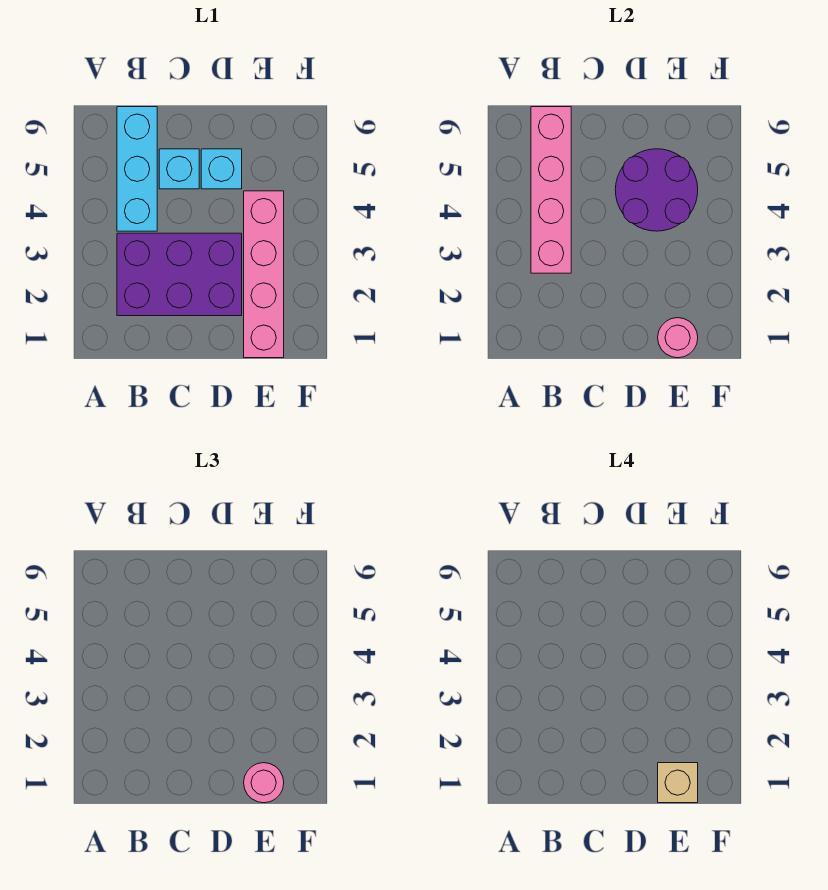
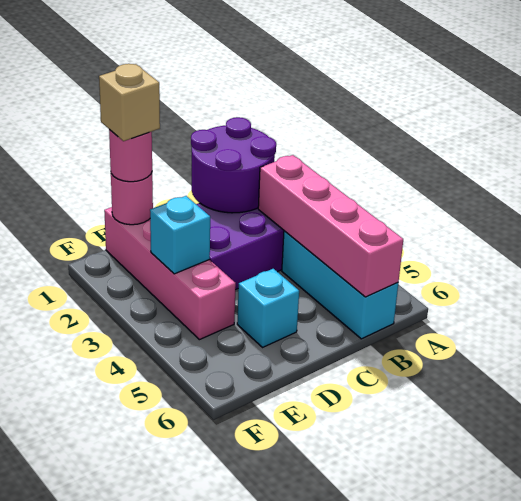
cyan 1x1 brick [159,149,199,189] -> cyan 1x1 brick moved to [150,196,210,274]
purple 2x2 round brick [615,149,698,231] -> purple 2x2 round brick moved to [191,117,276,213]

